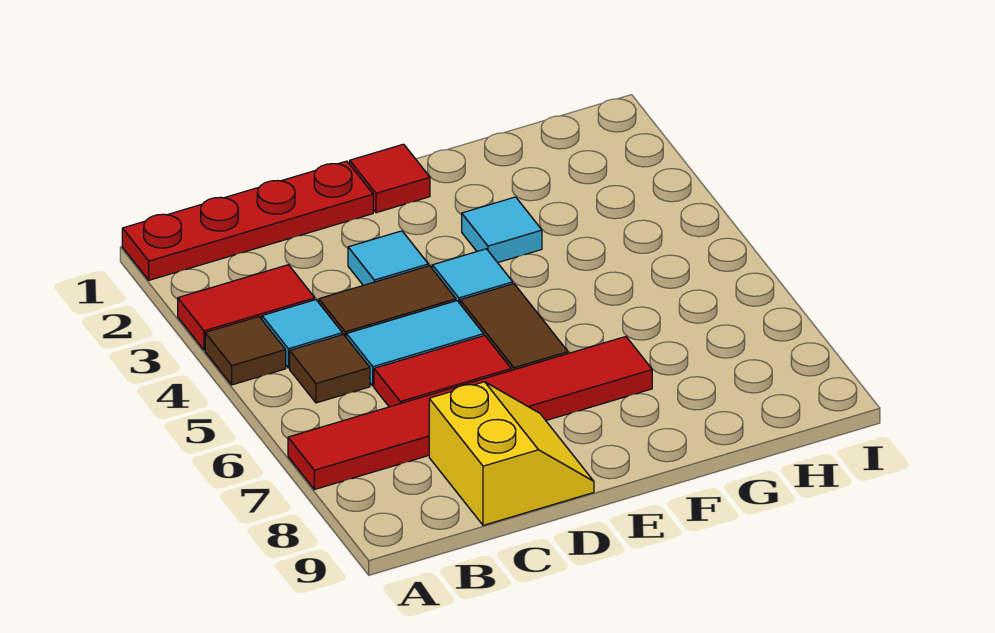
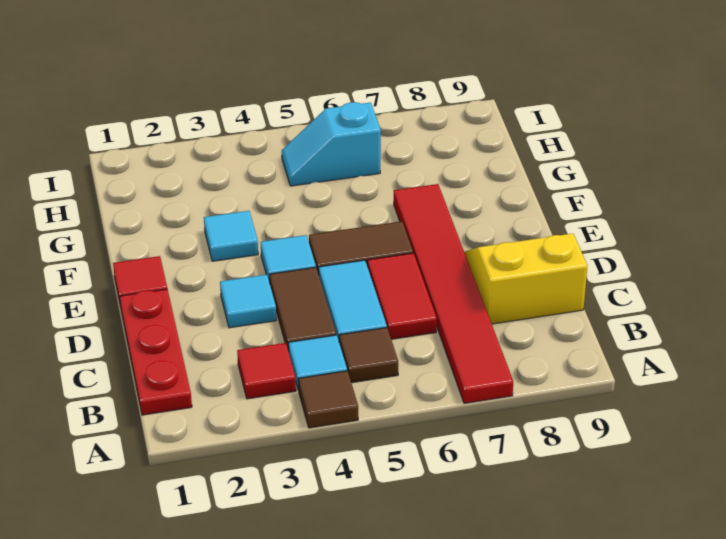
red 1x4 plate [122,161,373,280] -> red 1x3 plate [120,289,192,415]
red 1x2 tile [178,265,315,350] -> red 1x1 tile [237,343,296,399]
none -> cyan 1x2 slope [282,102,381,186]

